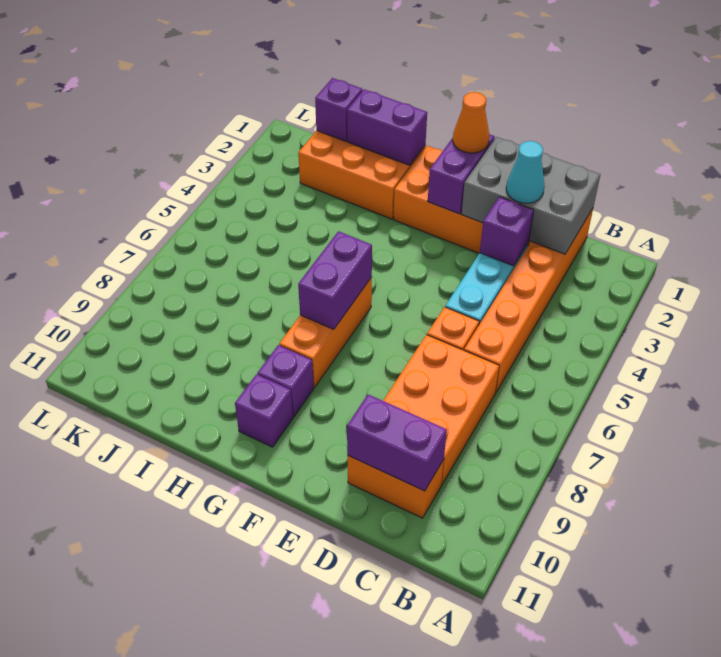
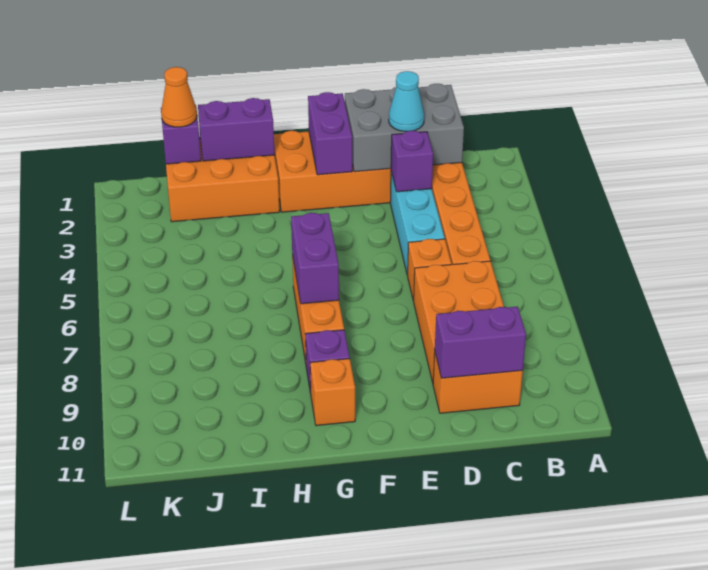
orange 1x1 cone [453,92,489,153] -> orange 1x1 cone moved to [161,67,197,127]
purple 1x1 brick [235,374,293,447] -> orange 1x1 brick [310,359,355,426]

